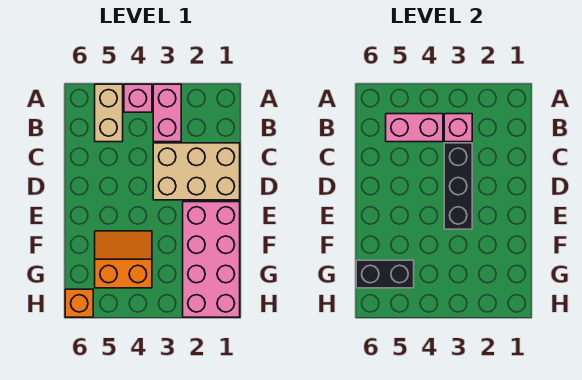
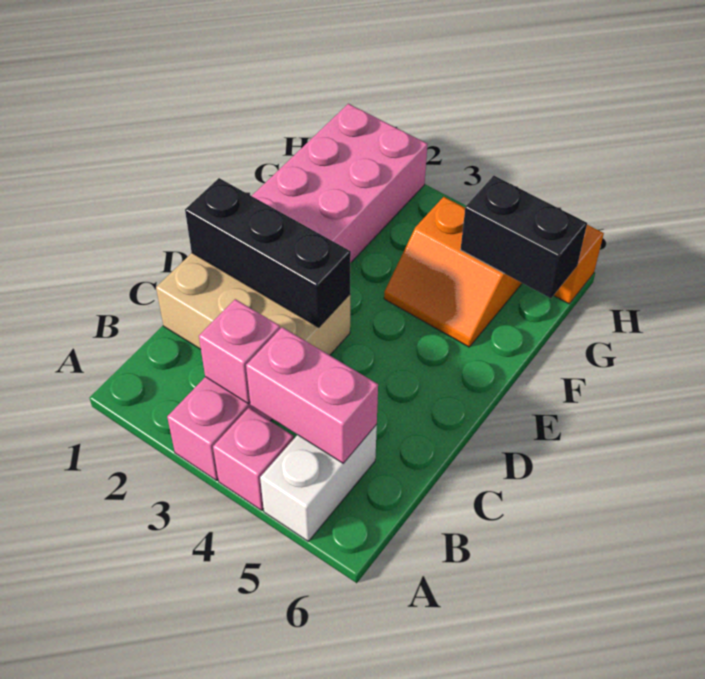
tan 1x2 brick [95,84,123,142] -> white 1x2 brick [260,425,377,541]
black 1x3 brick [444,143,472,229] -> black 1x3 brick turned to [185,178,351,327]

